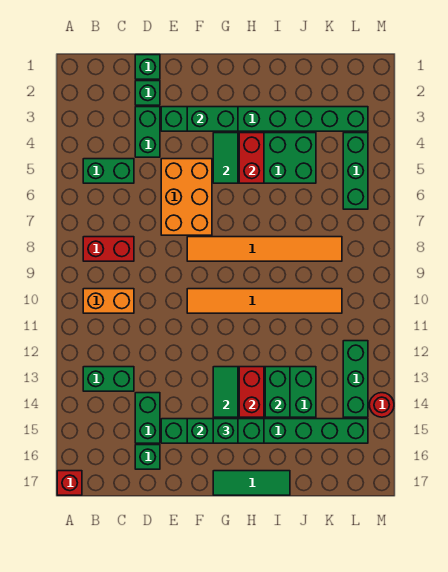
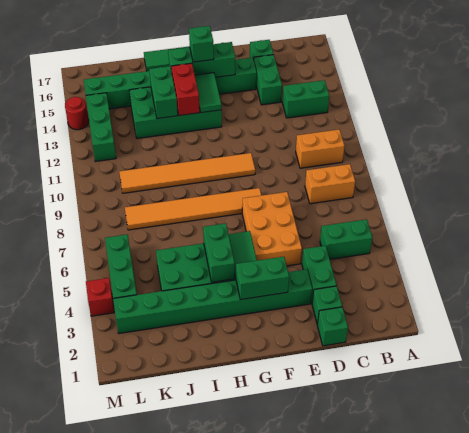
red 1x1 brick [57,471,82,495] -> red 1x1 brick moved to [86,278,114,316]
red 1x2 brick [83,237,134,261] -> orange 1x2 brick [305,164,355,204]
red 1x2 brick [239,133,264,183] -> green 1x2 brick [203,223,235,282]

